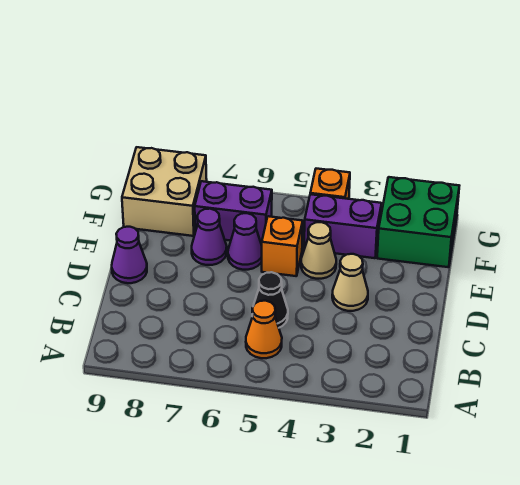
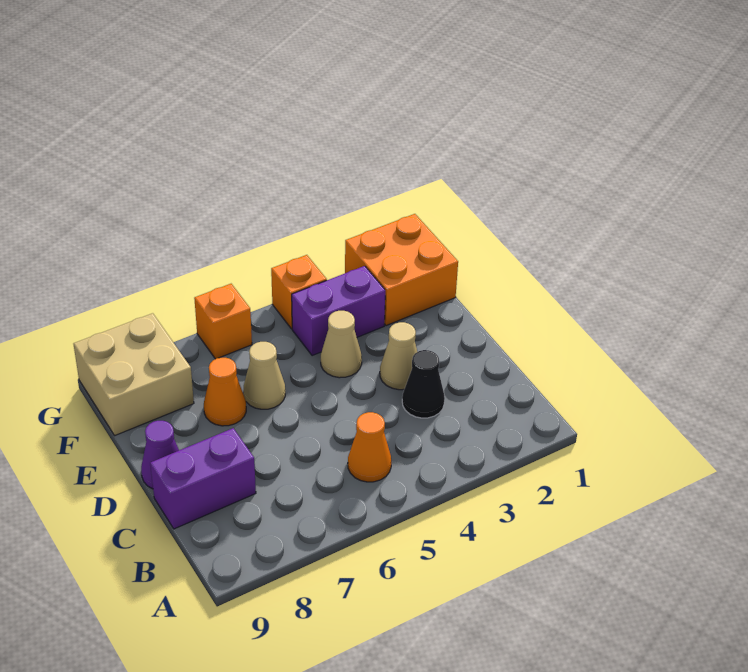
black 1x1 cone [252,272,288,328] -> black 1x1 cone moved to [402,350,445,418]
orange 1x1 brick [261,216,303,276] -> orange 1x1 brick moved to [194,284,252,359]
purple 1x1 cone [228,213,262,270] -> tan 1x1 cone [244,342,285,409]
purple 1x1 cone [192,209,227,265] -> orange 1x1 cone [204,358,246,426]
green 2x2 brick [377,177,459,267] -> orange 2x2 brick [345,214,458,326]
purple 1x2 brick [195,181,272,244] -> purple 1x2 brick moved to [150,428,256,529]

